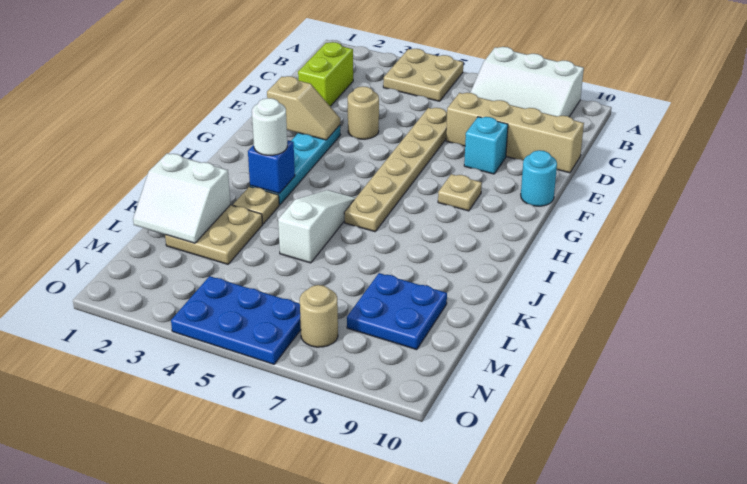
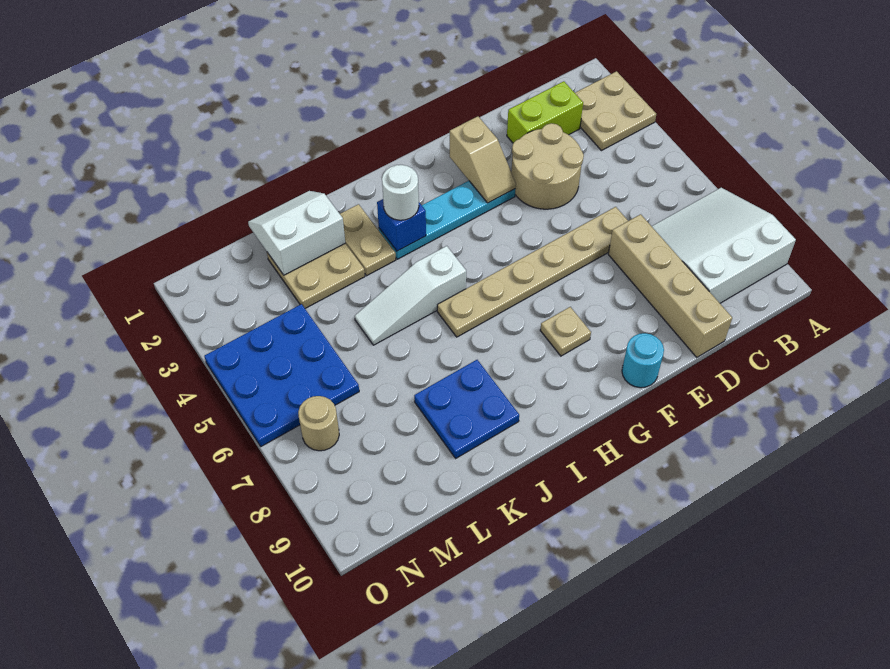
tan 2x2 plate [383,49,463,101] -> tan 2x2 plate moved to [575,71,656,151]
white 3x3 slope [470,47,584,117] -> white 3x3 slope turned to [652,188,796,303]
tan 1x1 round brick [348,86,379,139] -> tan 2x2 round brick [511,123,584,209]
cyan 1x1 brick [464,117,508,174] -> none
white 1x3 slope [278,190,355,263] -> white 1x3 slope turned to [355,246,466,345]
tan 1x1 plate [233,187,279,224] -> tan 1x2 plate [340,204,396,276]
white 2x2 slope [133,153,230,243] -> white 2x2 slope turned to [248,191,345,275]
blue 2x2 plate [347,273,447,350] -> blue 2x2 plate moved to [414,360,519,458]
blue 2x3 plate [171,276,301,364] -> blue 3x3 plate [205,304,359,446]

